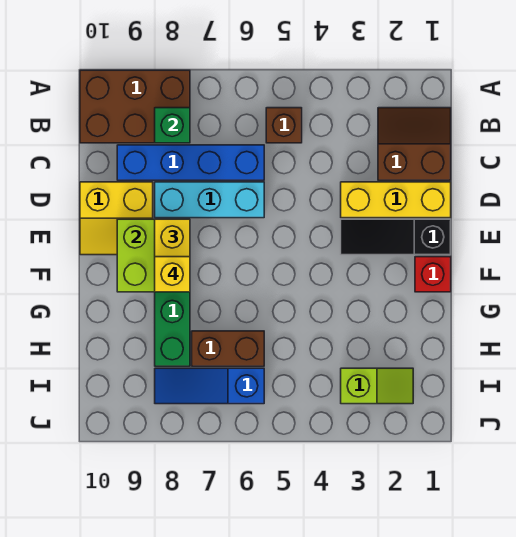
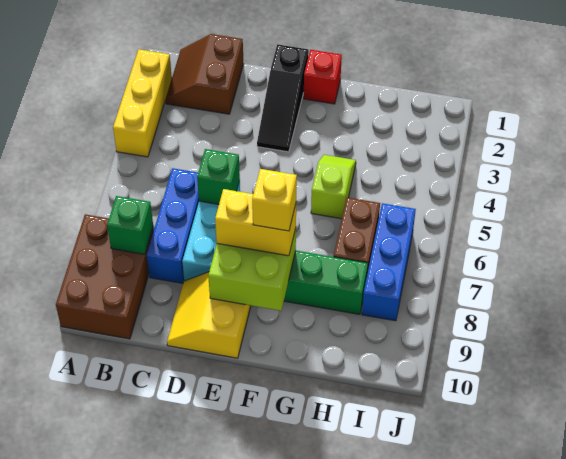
brown 1x1 brick [266,108,302,143] -> none
blue 1x4 brick [117,145,264,180] -> blue 1x3 brick [147,168,199,283]
yellow 1x3 brick [341,182,451,218] -> yellow 1x3 brick moved to [113,49,172,157]
none -> green 1x1 brick [197,149,240,204]
yellow 2x2 slope [80,182,153,255] -> yellow 2x2 slope turned to [167,272,251,358]
lime 1x2 slope [341,368,413,404] -> lime 1x2 slope moved to [311,155,356,219]
blue 1x3 slope [155,368,264,404] -> blue 1x3 brick [362,203,416,321]

